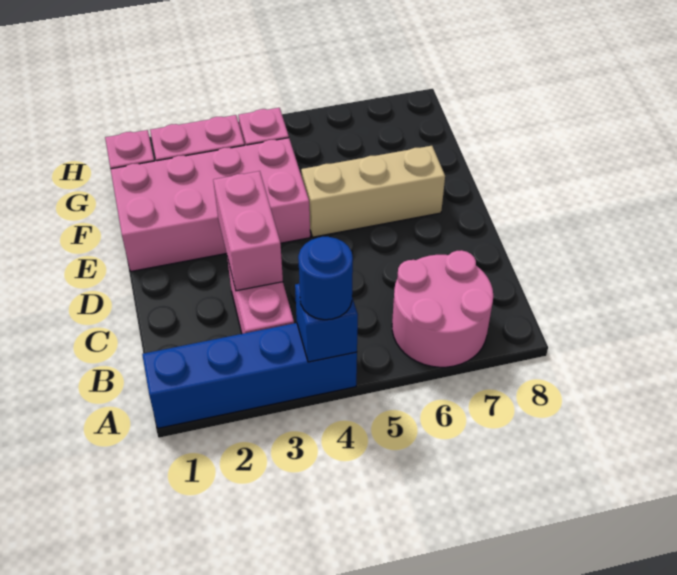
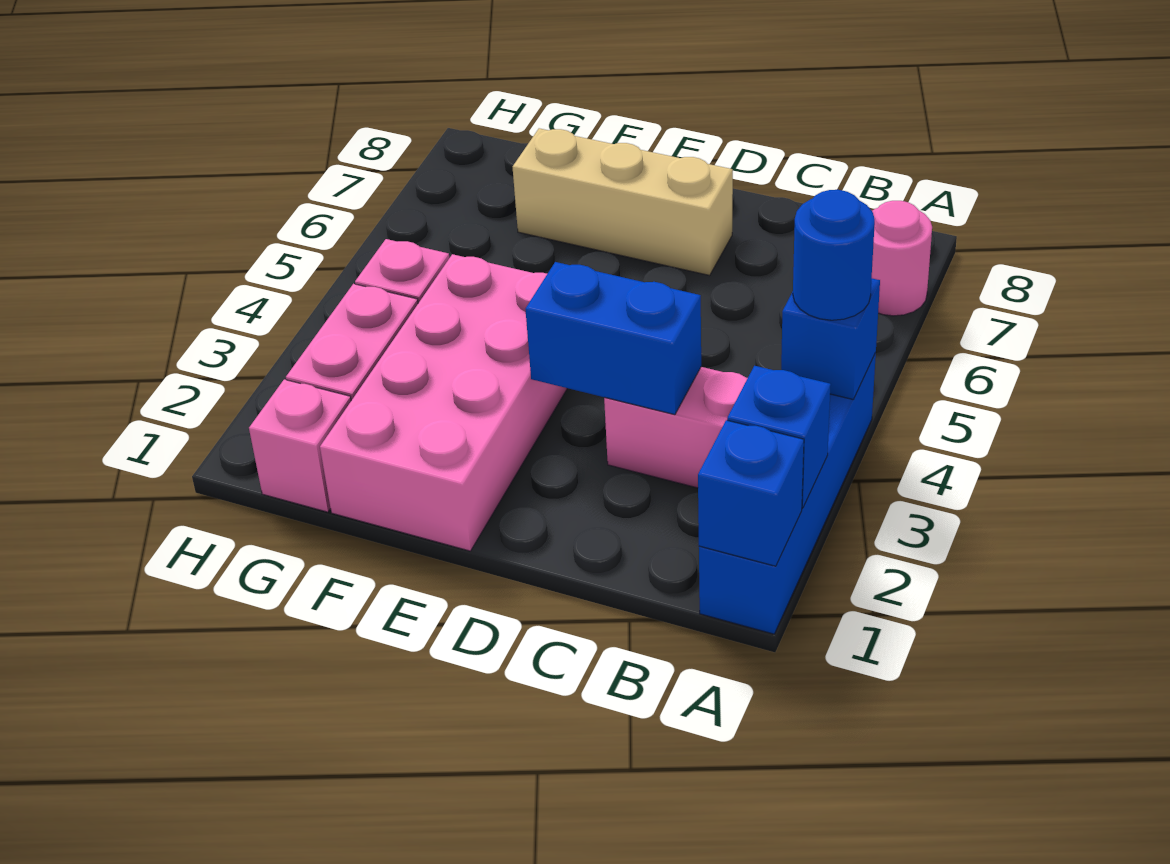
none -> blue 1x1 brick [698,420,804,566]
none -> blue 1x1 brick [727,366,831,508]
pink 2x2 round brick [392,250,493,367] -> pink 1x1 round brick [872,201,932,316]
pink 1x2 brick [213,171,283,291] -> blue 1x2 brick [525,262,701,415]
tan 1x3 brick [301,146,445,237] -> tan 1x3 brick turned to [513,128,733,275]

